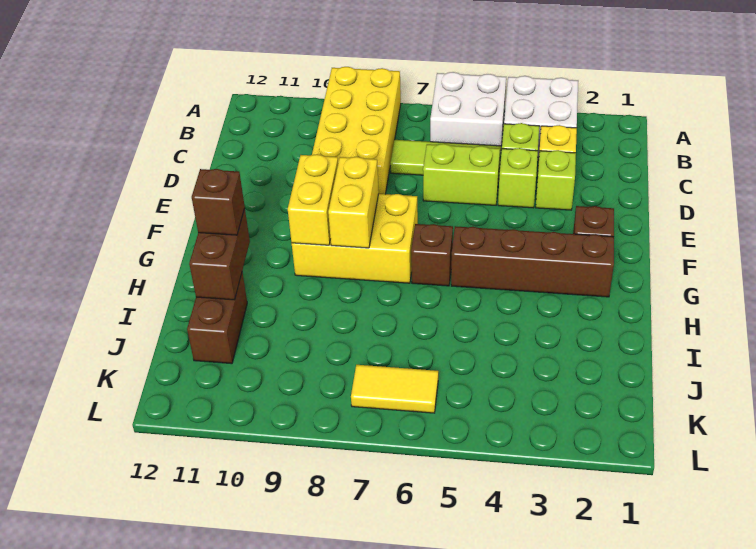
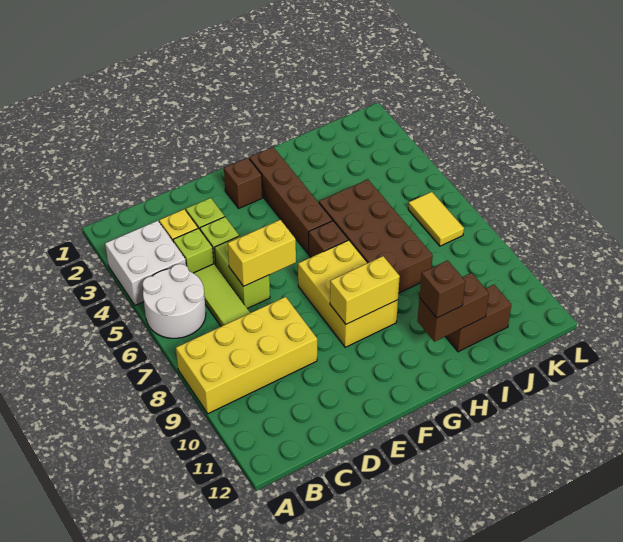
white 2x2 brick [430,72,506,146] -> white 2x2 round brick [142,264,206,338]
yellow 1x2 brick [328,157,379,248] -> yellow 1x2 brick moved to [228,220,296,286]
none -> brown 2x4 brick [319,180,433,293]

